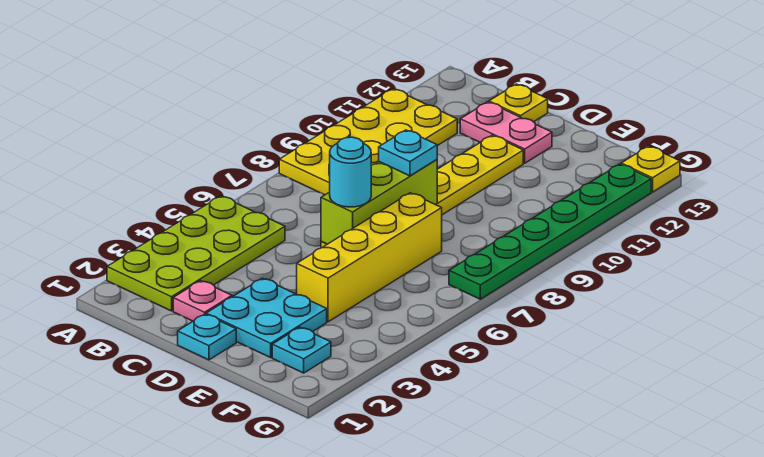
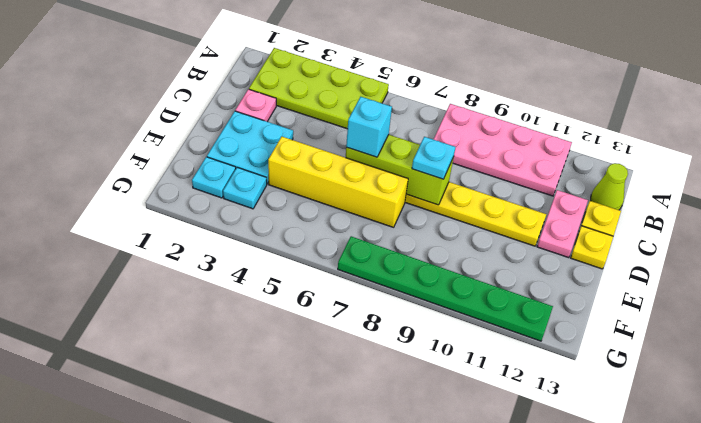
yellow 2x4 plate [279,89,457,195] -> pink 2x4 plate [434,104,572,196]
none -> lime 1x1 cone [591,163,628,210]
cyan 1x1 plate [178,314,236,360] -> cyan 1x1 plate moved to [223,167,267,209]
cyan 1x1 round brick [330,137,371,207] -> cyan 1x1 brick [346,97,392,157]
yellow 1x1 plate [621,146,680,192] -> yellow 1x1 plate moved to [571,226,613,269]

